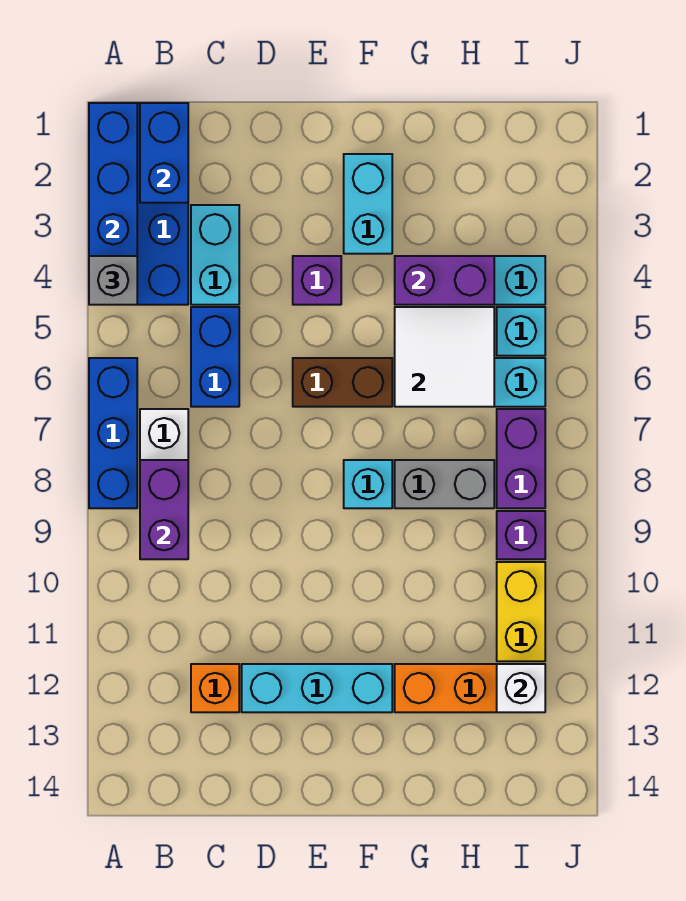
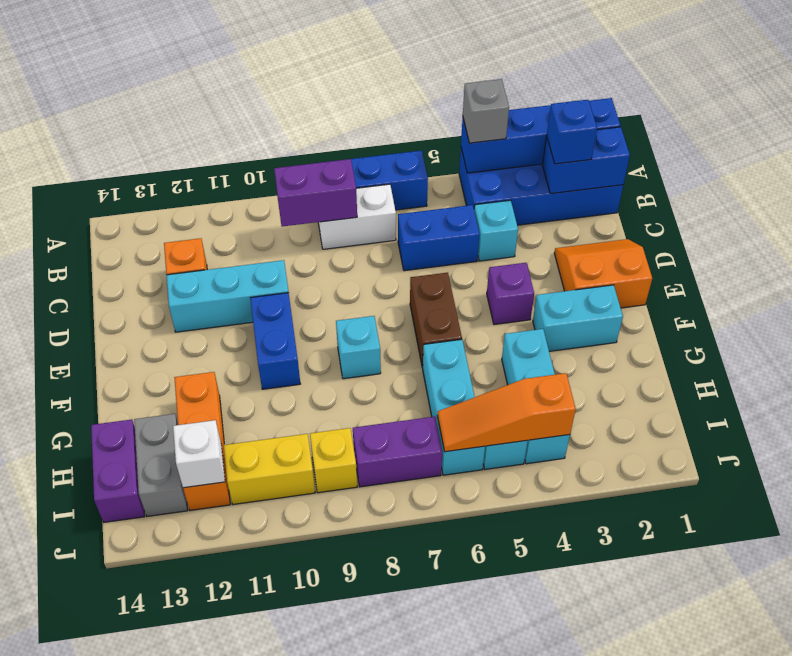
none -> blue 1x1 brick [547,100,597,164]
cyan 1x2 brick [191,205,239,305] -> cyan 1x1 brick [474,200,518,261]
none -> orange 2x2 slope [554,239,652,308]
cyan 1x3 brick [242,664,392,712] -> cyan 1x3 brick turned to [166,260,289,332]
none -> blue 1x2 brick [250,293,300,389]
purple 1x2 brick [395,256,494,305] -> purple 1x2 brick moved to [91,420,145,522]
white 2x2 tile [395,307,494,407] -> none
grey 1x2 brick [395,460,494,508] -> grey 1x2 brick moved to [134,414,188,516]
none -> orange 1x3 slope [437,373,576,452]
purple 1x1 brick [497,511,545,559] -> yellow 1x1 brick [310,428,357,493]

